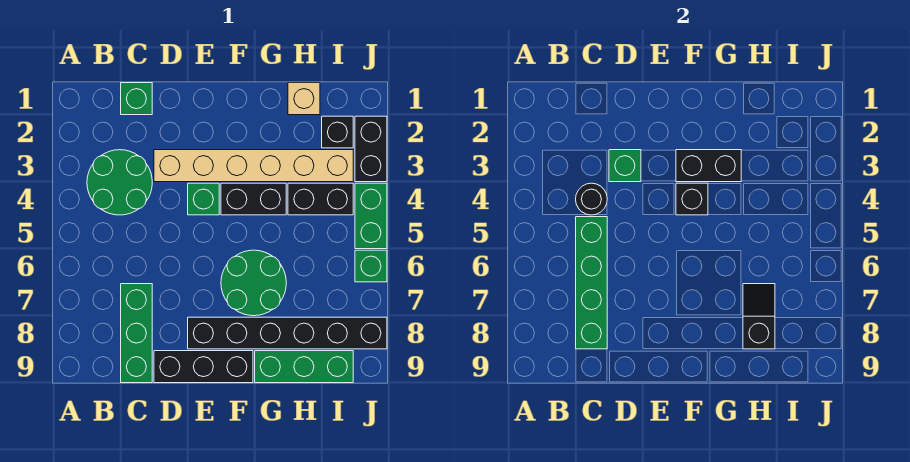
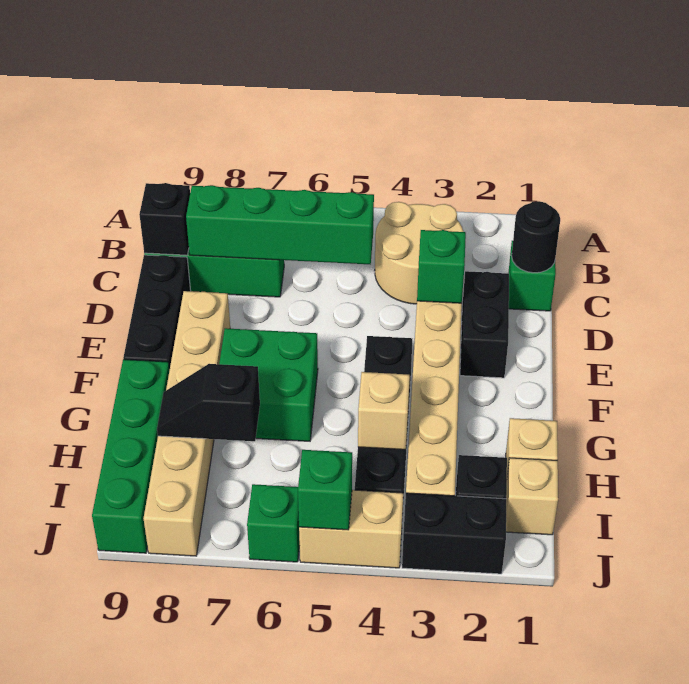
green 2x2 round brick [87,150,152,215] -> tan 2x2 round brick [375,202,463,304]
black 1x1 round brick [576,183,607,215] -> black 1x1 round brick moved to [512,201,560,273]
green 1x1 brick [188,183,219,215] -> green 1x1 brick moved to [298,450,352,530]
black 1x6 brick [188,317,387,349] -> tan 1x6 brick [144,291,230,556]
black 1x2 brick [676,150,741,182] -> black 1x2 brick moved to [460,271,509,378]
black 1x1 brick [676,183,708,215] -> black 1x1 brick moved to [139,183,190,255]
green 2x2 round brick [221,250,286,316] -> green 2x2 brick [219,328,318,441]
green 1x3 brick [255,351,353,383] -> green 1x4 brick [92,359,170,553]
none -> tan 1x1 brick [358,372,410,450]
black 1x2 slope [743,284,775,349] -> black 1x2 slope turned to [157,364,260,441]
none -> tan 1x1 brick [506,458,558,535]
green 1x2 brick [355,183,387,249] -> tan 1x2 brick [299,490,403,568]

